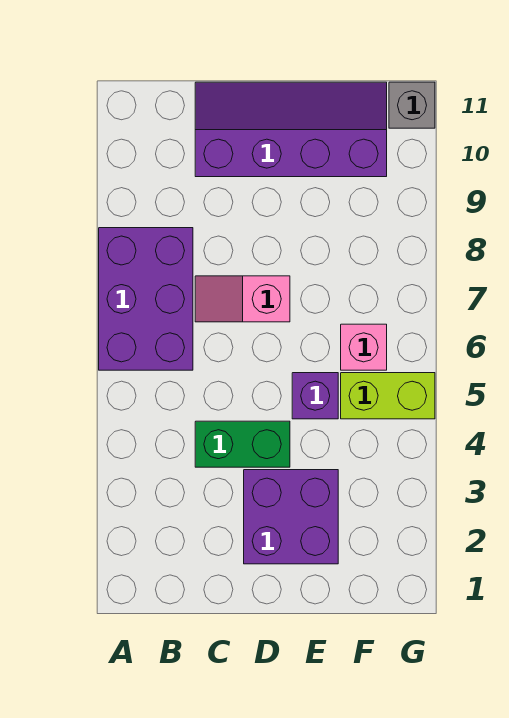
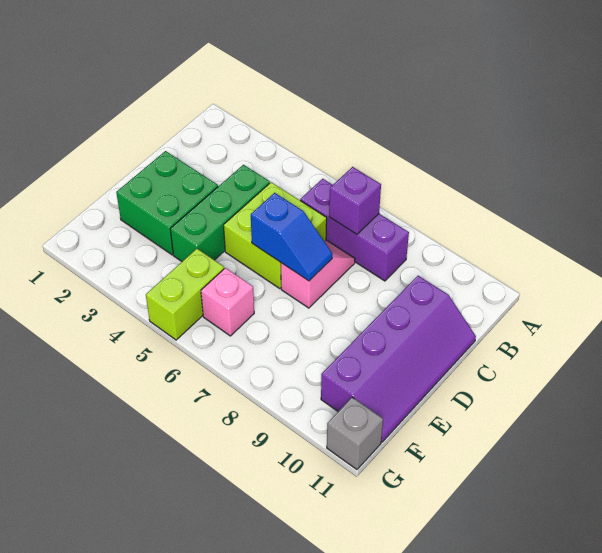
purple 2x3 brick [99,228,193,370] -> purple 1x3 brick [300,179,409,281]
green 1x2 brick [195,421,290,467] -> green 1x3 brick [170,165,270,261]
none -> lime 2x2 brick [224,182,327,289]
purple 2x2 brick [244,470,338,564] -> green 2x2 brick [116,151,218,255]
none -> blue 1x2 slope [251,193,332,281]
purple 1x1 brick [292,373,338,419] -> purple 1x1 brick moved to [329,167,381,234]

